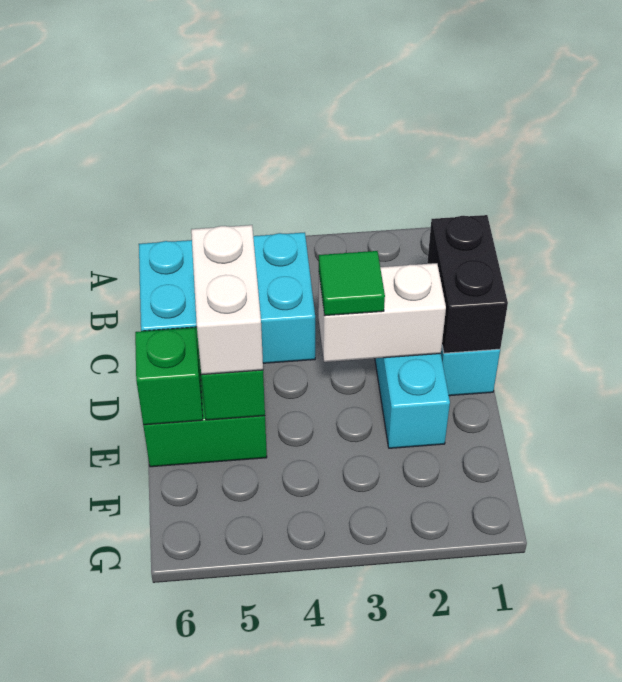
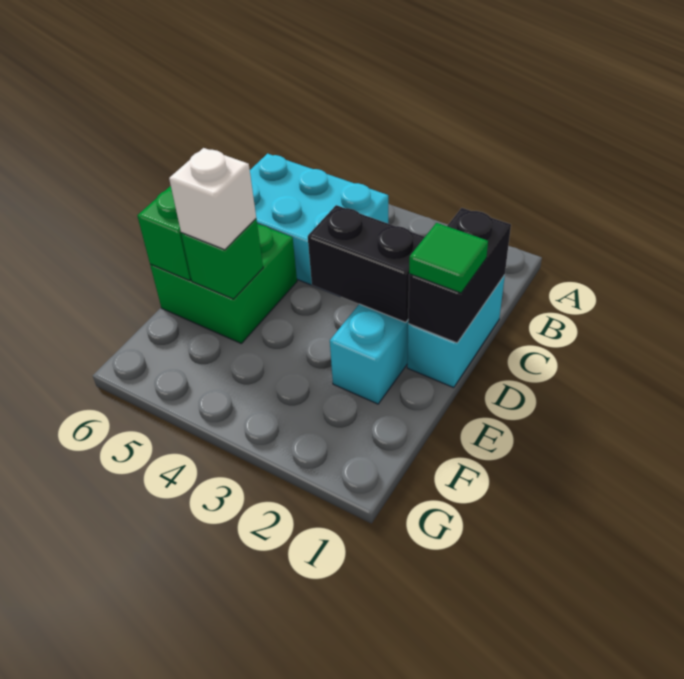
white 1x2 brick [318,263,446,362] -> black 1x2 brick [308,205,425,322]
green 1x1 tile [319,251,385,316] -> green 1x1 tile moved to [409,223,488,293]
white 1x2 brick [191,225,263,375] -> white 1x1 brick [169,148,256,250]

